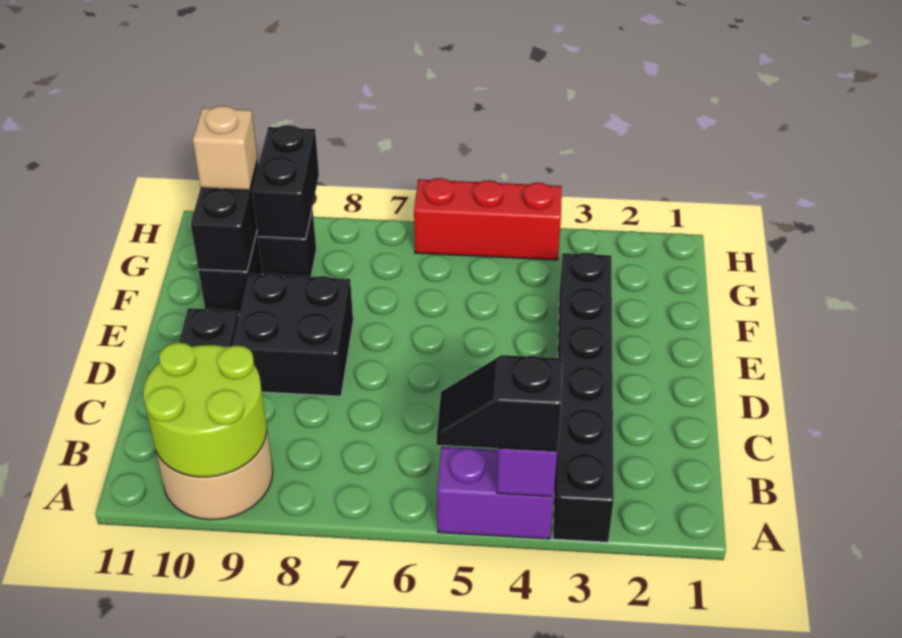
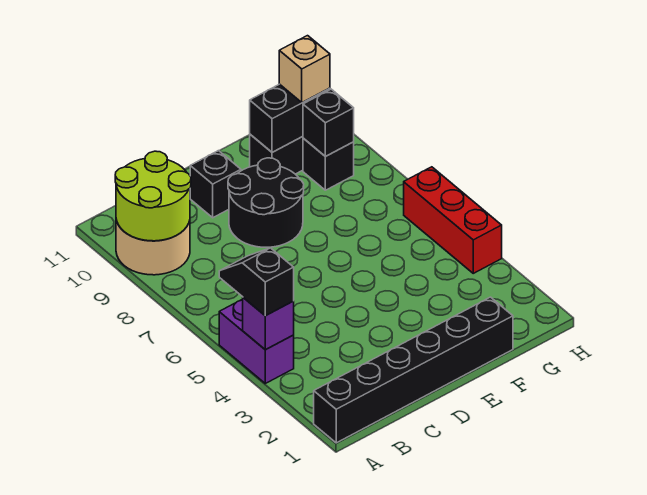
black 1x6 brick [553,253,614,542] -> black 1x6 brick moved to [314,297,513,443]
black 2x2 brick [232,274,353,396] -> black 2x2 round brick [228,158,304,247]
black 1x2 brick [252,125,319,239] -> black 1x1 brick [303,89,354,157]

